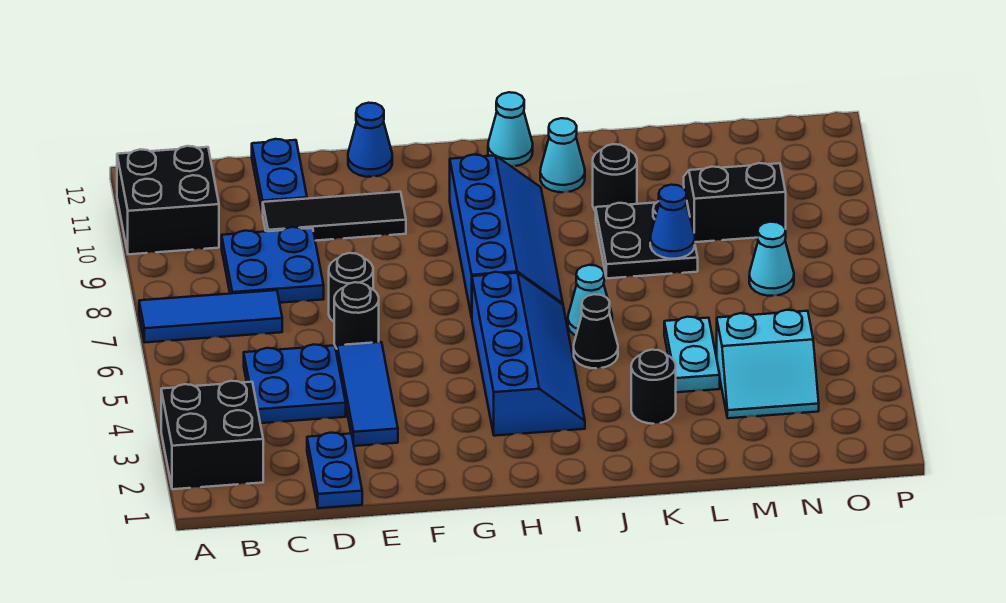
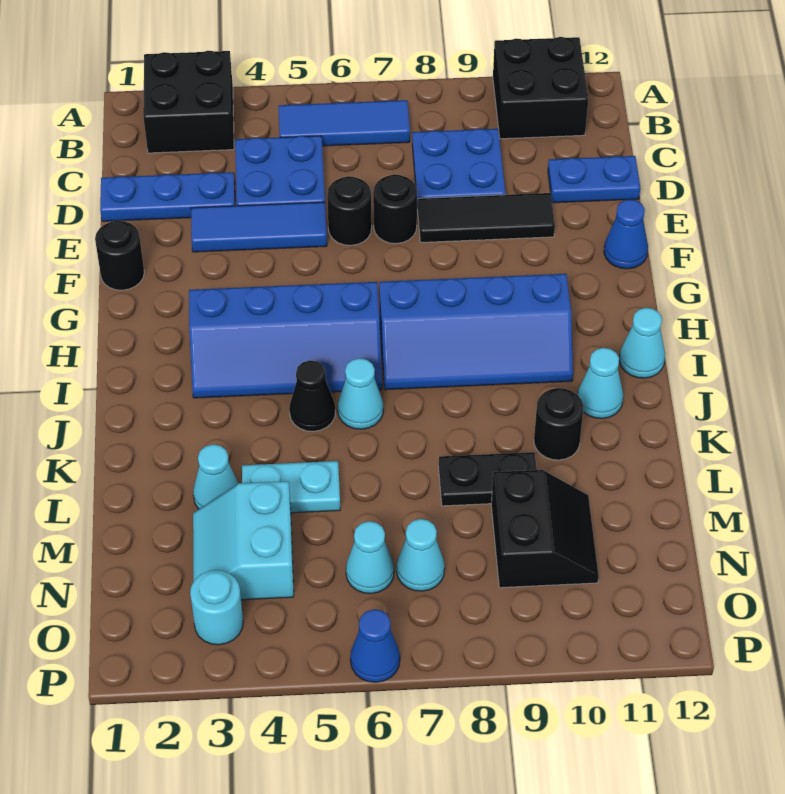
blue 1x3 tile [139,290,282,342] -> blue 1x3 tile turned to [279,100,410,146]
blue 1x2 plate [307,433,362,508] -> blue 1x3 plate [100,172,235,221]
black 1x3 tile [263,192,406,241] -> black 1x3 tile turned to [418,193,555,243]
black 1x1 round brick [631,350,676,424] -> black 1x1 round brick moved to [95,221,144,290]
black 2x2 plate [596,201,698,278] -> black 1x2 plate [439,452,537,506]
none -> cyan 1x1 cone [193,444,239,509]
blue 1x1 cone [650,185,695,259] -> blue 1x1 cone moved to [350,609,400,682]
none -> cyan 1x1 cone [346,521,394,594]
none -> cyan 1x1 round brick [190,570,243,645]

